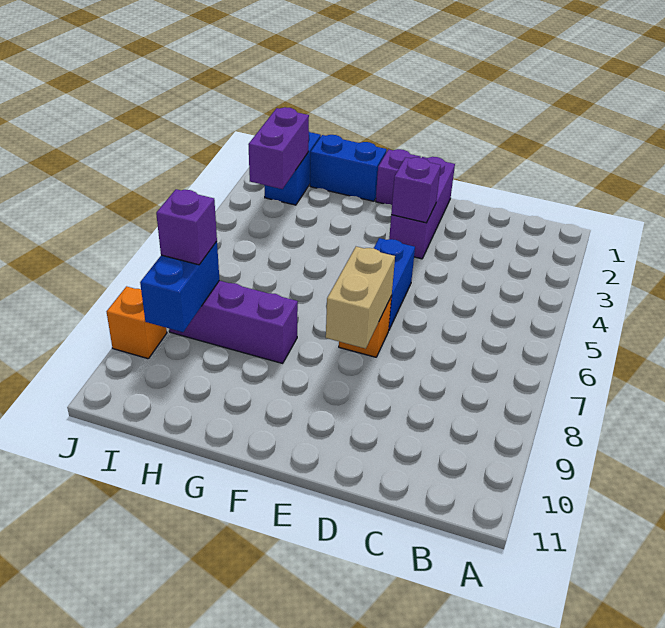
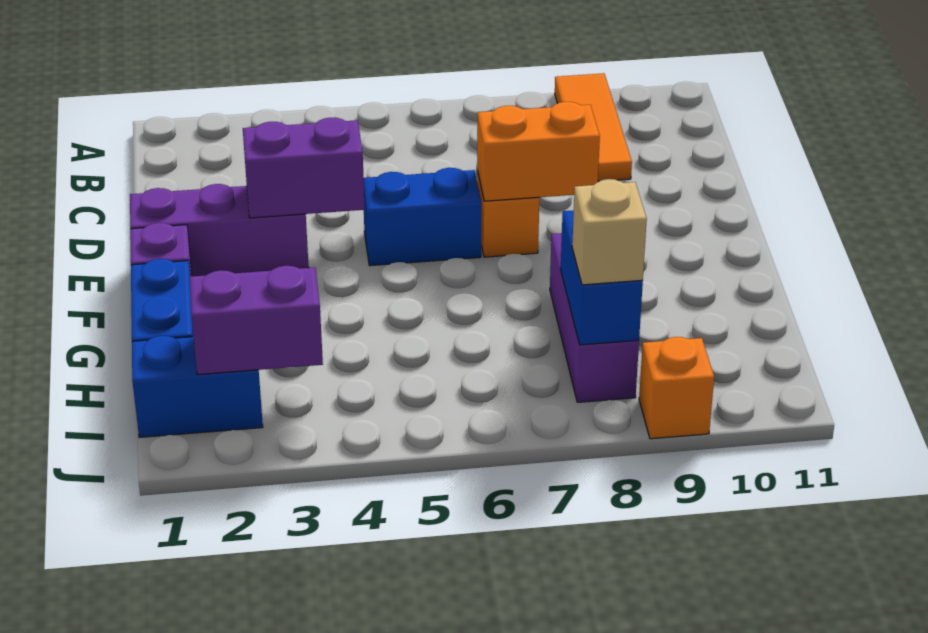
none -> orange 1x3 tile [555,73,632,181]
purple 1x1 brick [391,157,441,223] -> purple 1x2 brick [243,118,365,218]
tan 1x2 brick [326,246,395,349] -> orange 1x2 brick [477,102,600,201]
blue 1x2 brick [140,241,219,332] -> blue 1x2 brick turned to [561,210,643,345]
purple 1x1 brick [156,189,217,265] -> tan 1x1 brick [572,180,647,285]

